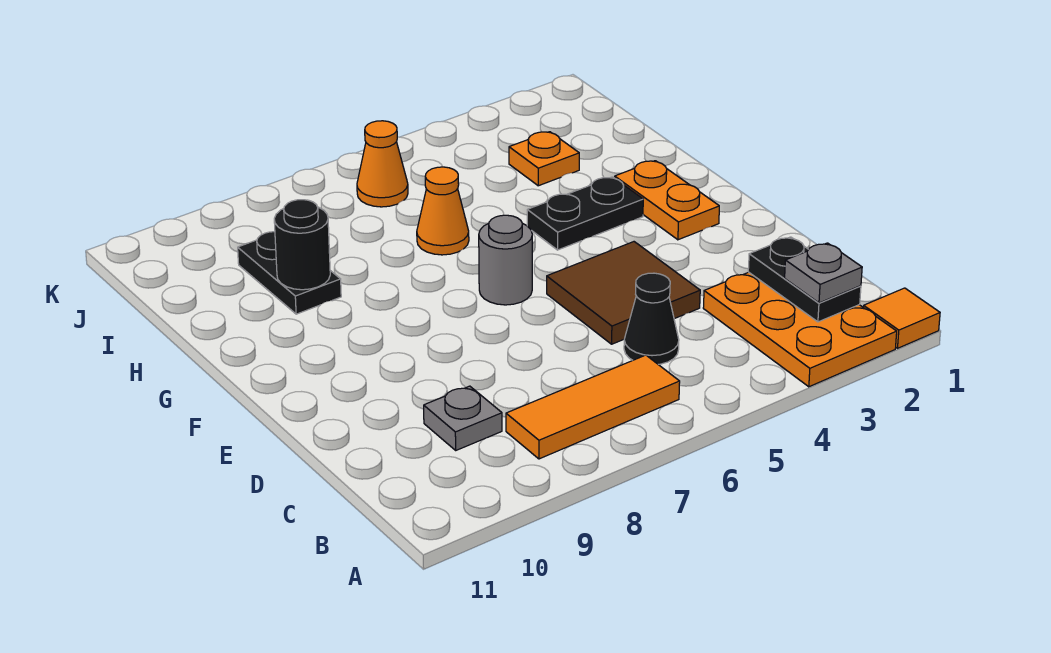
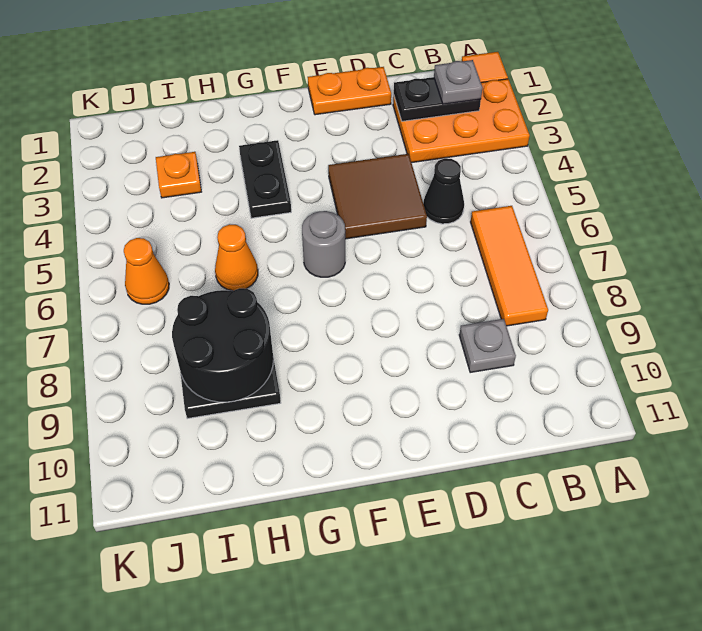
orange 1x2 plate [615,161,719,240] -> orange 1x2 plate moved to [308,67,391,115]
black 1x1 round brick [274,200,330,290] -> black 2x2 round brick [172,288,273,402]

